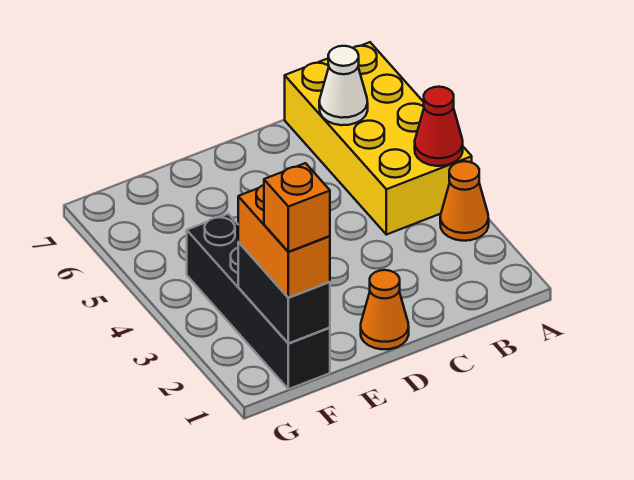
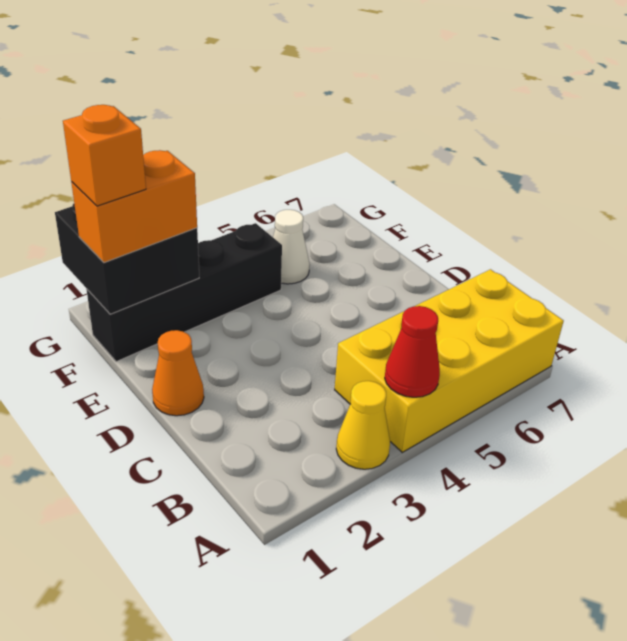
orange 1x1 cone [440,161,489,241] -> yellow 1x1 cone [336,381,390,469]
white 1x1 cone [319,46,368,125] -> white 1x1 cone moved to [273,210,310,284]
black 1x2 brick [238,242,330,343] -> black 2x2 brick [55,204,199,314]

